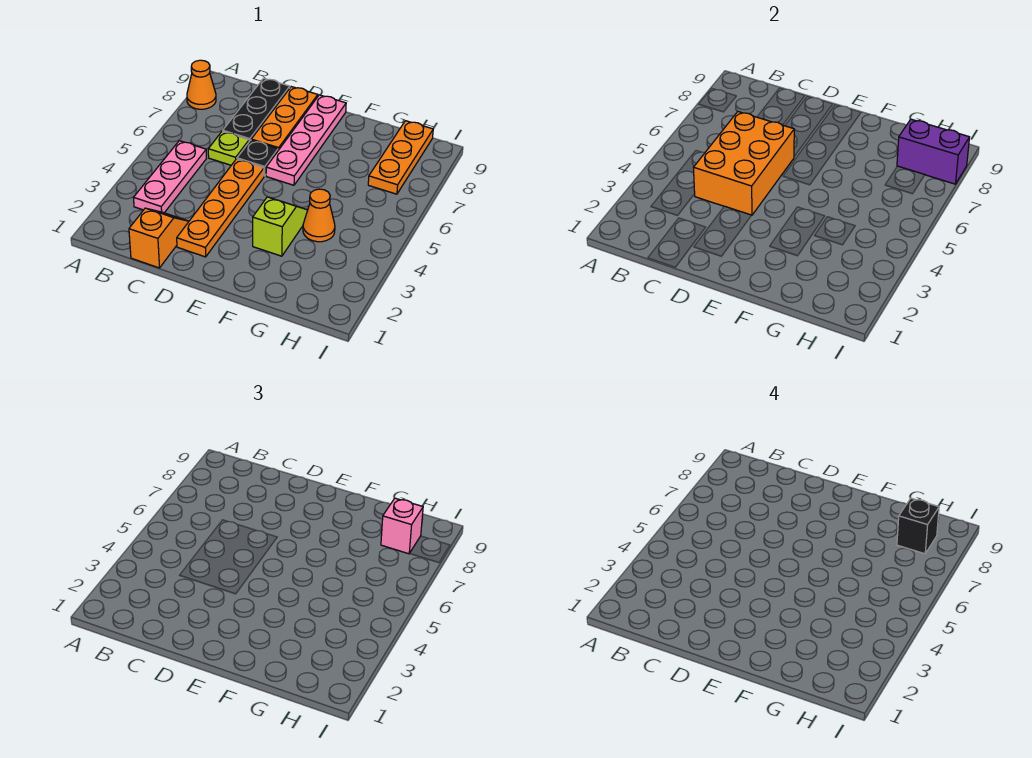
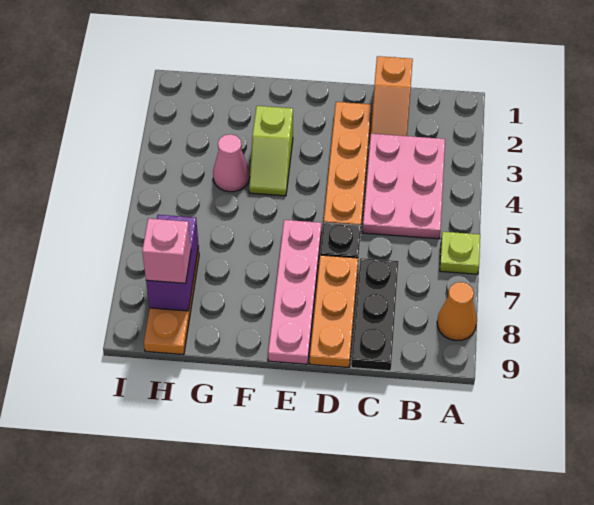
pink 1x3 plate [134,141,206,213] -> pink 2x3 plate [363,134,445,239]
orange 2x3 brick [694,112,794,215] -> none
lime 1x1 plate [208,131,249,165] -> lime 1x1 plate moved to [440,232,480,274]
orange 1x1 cone [303,189,335,242] -> pink 1x1 cone [213,134,250,192]
purple 1x2 brick [897,119,970,184] -> purple 1x2 brick turned to [146,215,199,311]
black 1x1 brick [897,498,939,554] -> none

